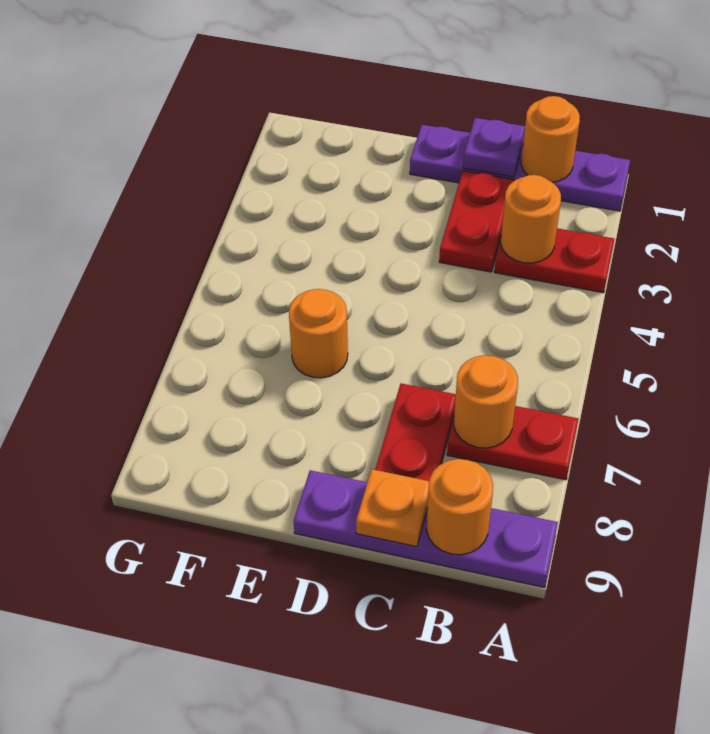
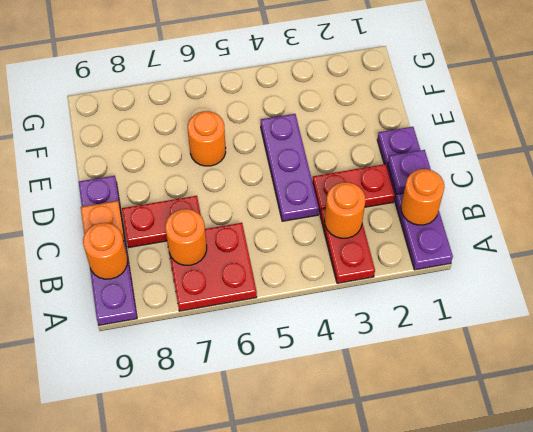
red 1x2 plate [447,406,578,480] -> red 2x2 plate [169,223,257,311]
none -> purple 1x3 plate [261,114,319,221]

